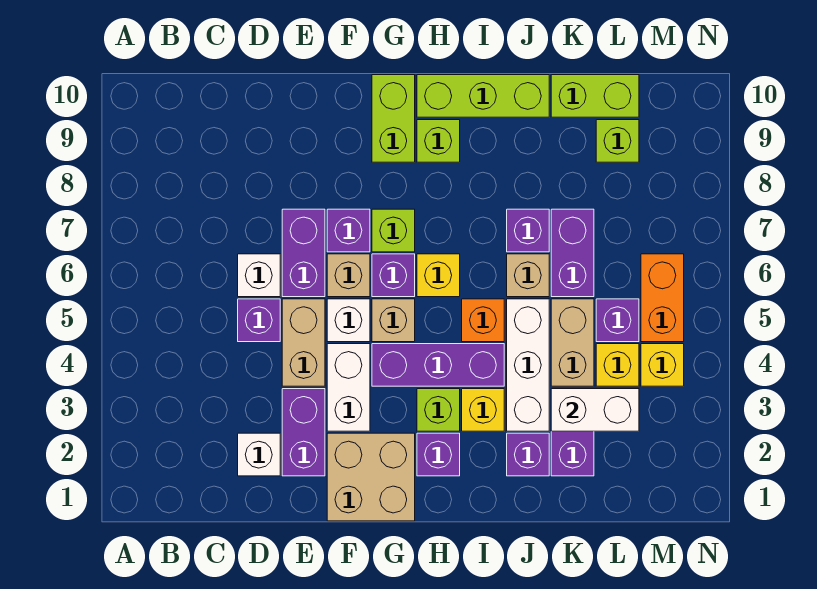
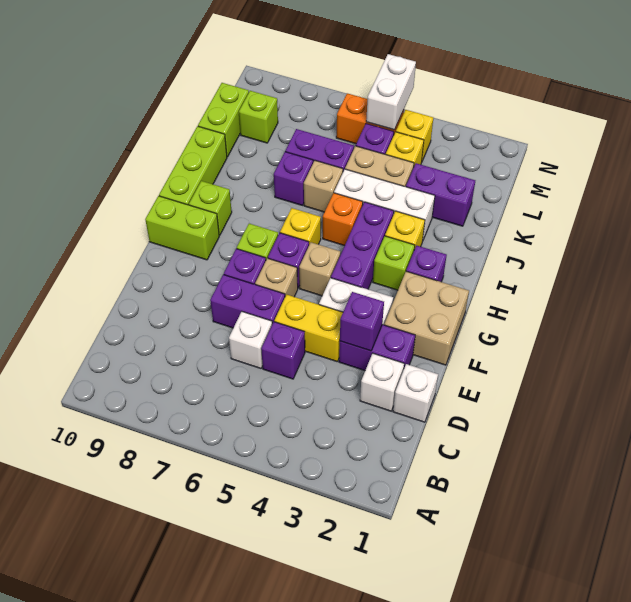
tan 1x2 brick [282,299,325,386] -> yellow 1x2 brick [274,295,343,361]
white 1x1 brick [327,299,370,342] -> white 1x1 brick moved to [393,364,438,422]
purple 1x1 brick [507,433,549,476] -> purple 1x1 brick moved to [340,292,384,351]
white 1x2 brick [551,389,639,431] -> white 1x2 brick moved to [366,54,416,130]

